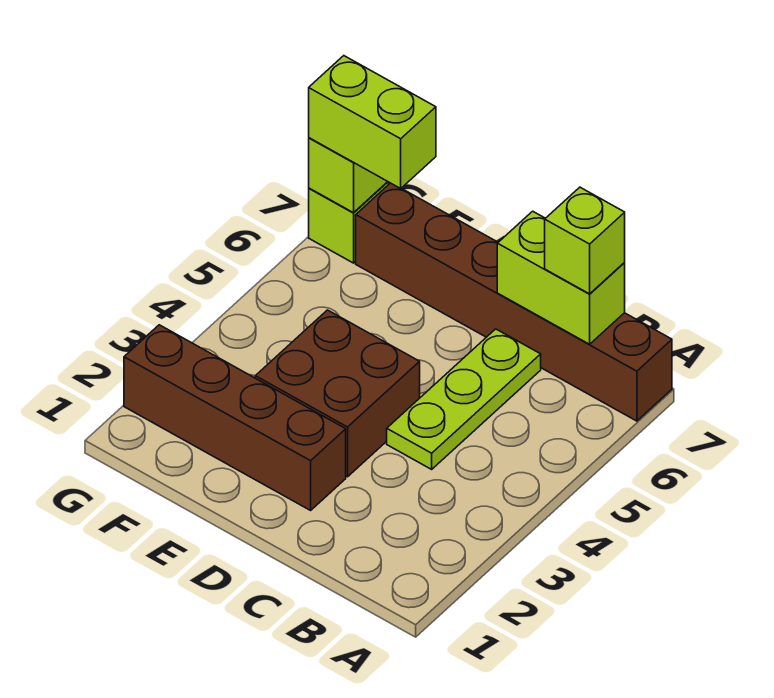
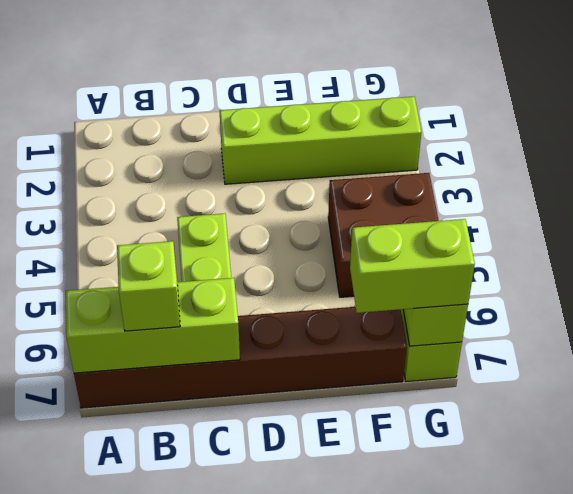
lime 1x2 brick [497,211,625,344] -> lime 1x3 brick [66,278,240,373]
brown 1x4 brick [124,325,346,510] -> lime 1x4 brick [220,97,421,184]
brown 2x2 brick [255,310,420,477] -> brown 2x2 brick moved to [328,173,439,297]

